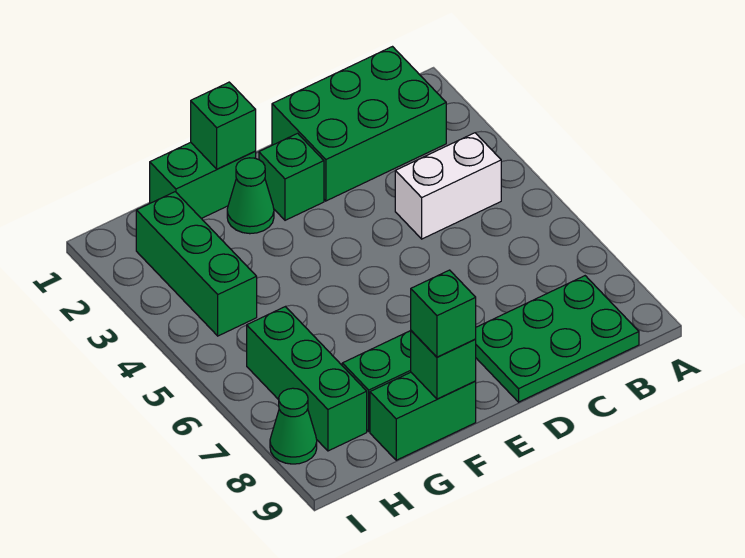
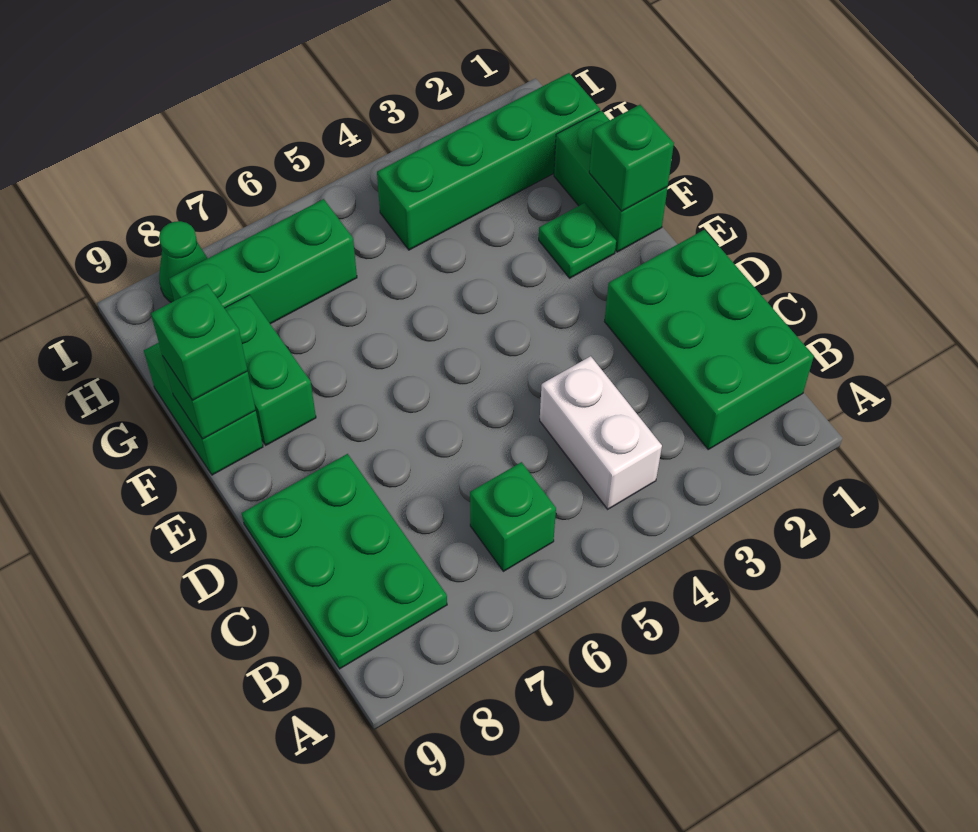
green 1x1 brick [259,133,324,220] -> green 1x1 brick moved to [470,462,556,571]
green 1x1 cone [227,158,274,234] -> green 1x1 plate [539,203,616,278]
green 1x3 brick [136,192,257,336] -> green 1x4 brick [377,73,600,250]

